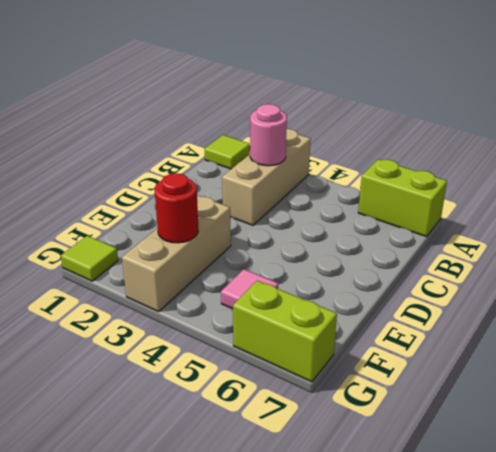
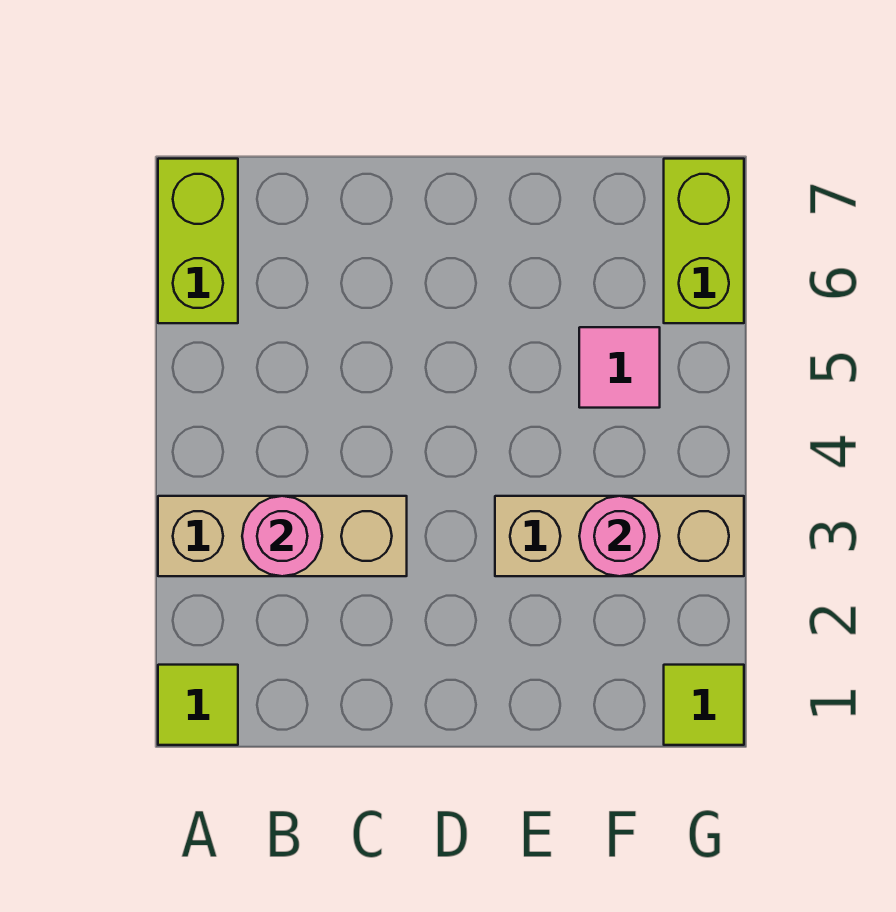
red 1x1 round brick [155,173,198,243] -> pink 1x1 round brick [579,496,660,576]

